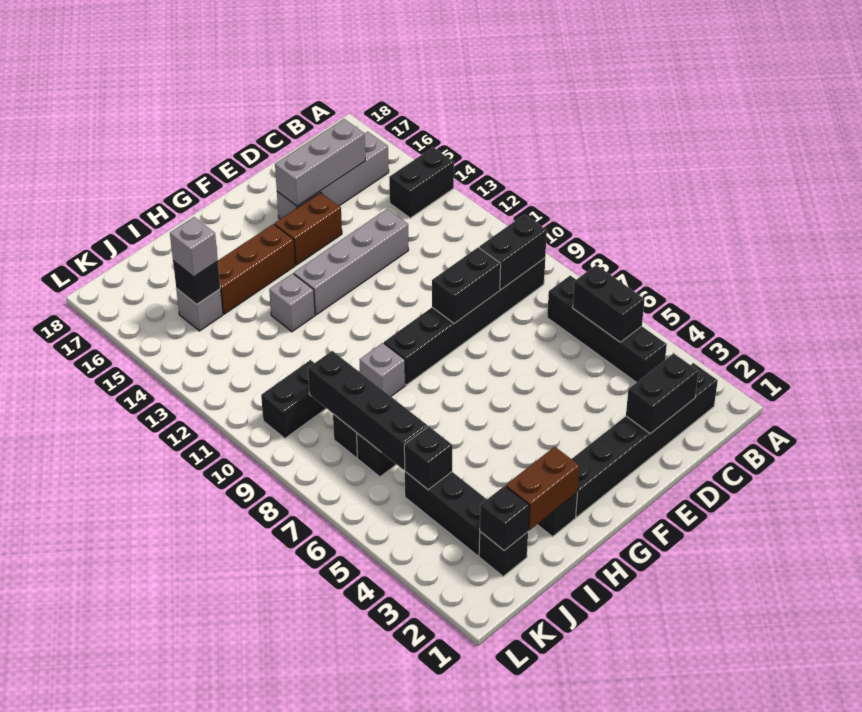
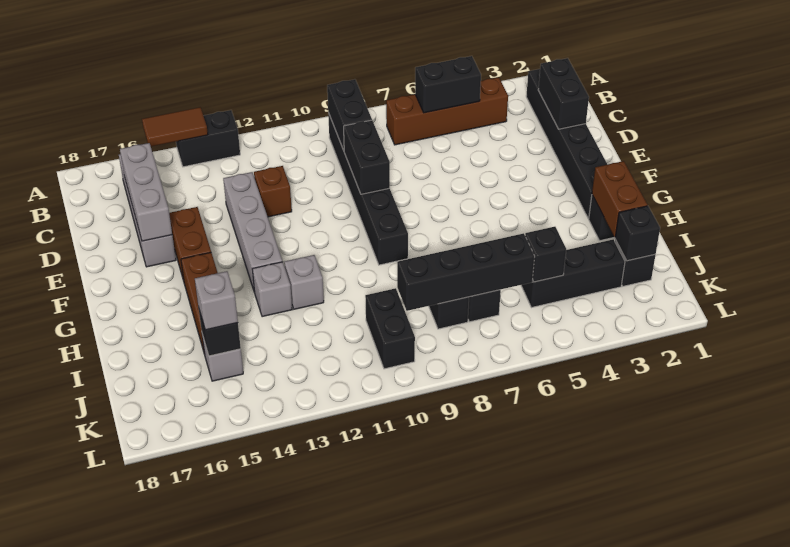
black 1x2 brick [389,147,454,218] -> black 1x2 brick turned to [176,110,240,167]
none -> brown 1x2 tile [142,107,208,147]
black 1x4 brick [547,276,667,383] -> brown 1x4 brick [386,77,508,145]
none -> brown 1x1 brick [254,166,292,217]
grey 1x1 brick [360,343,405,396] -> grey 1x1 brick moved to [284,255,324,309]

